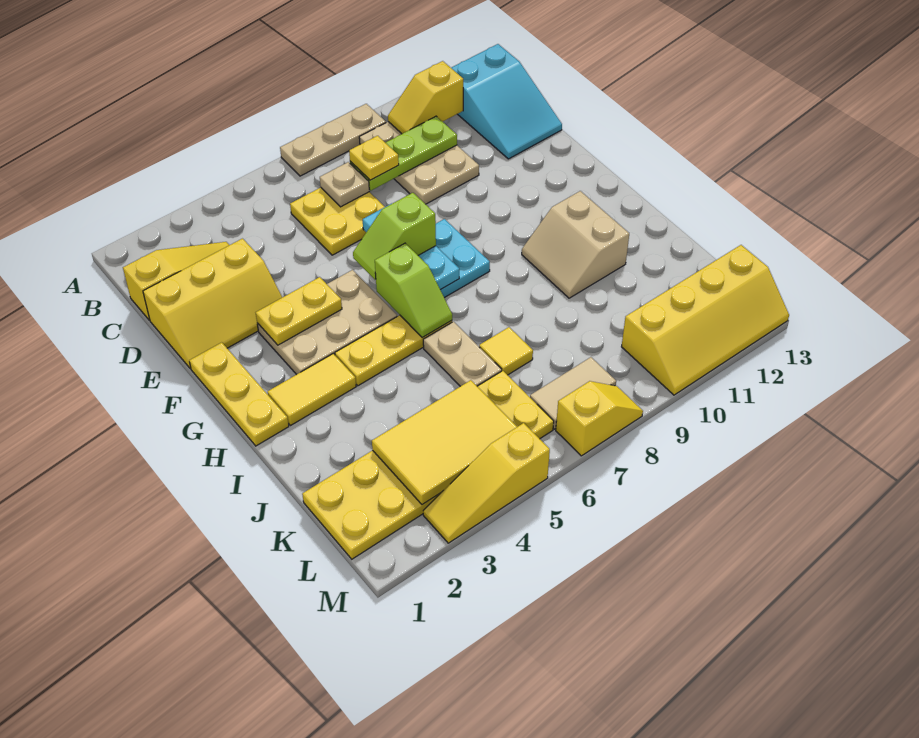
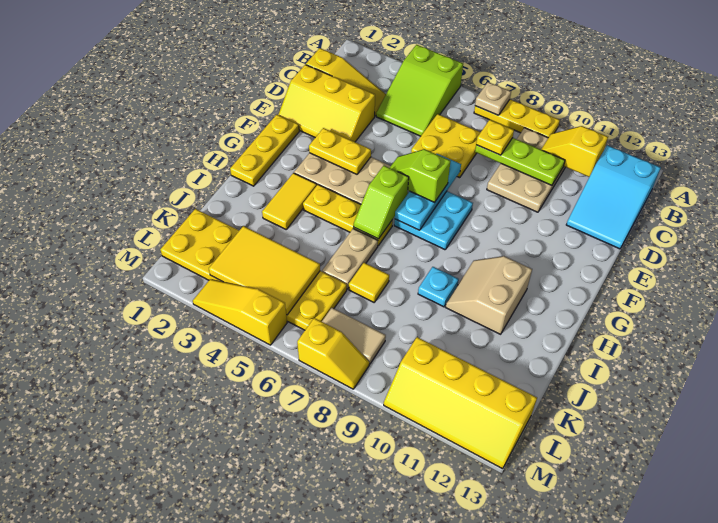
none -> lime 2x3 slope [376,45,463,136]
tan 1x3 plate [280,104,386,176] -> yellow 1x3 plate [474,99,560,138]
tan 1x1 plate [320,162,369,207] -> tan 1x1 plate moved to [475,82,511,115]
yellow 1x2 tile [267,354,356,426] -> yellow 1x2 tile turned to [262,173,317,229]
none -> cyan 1x1 plate [418,267,459,307]

